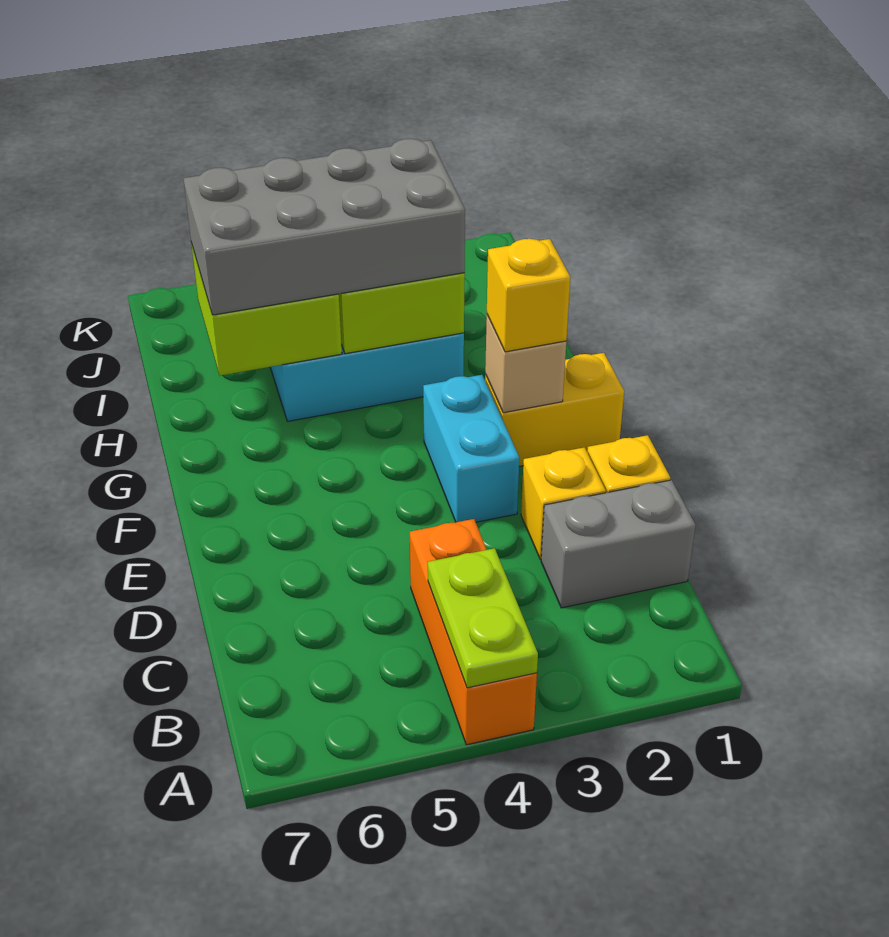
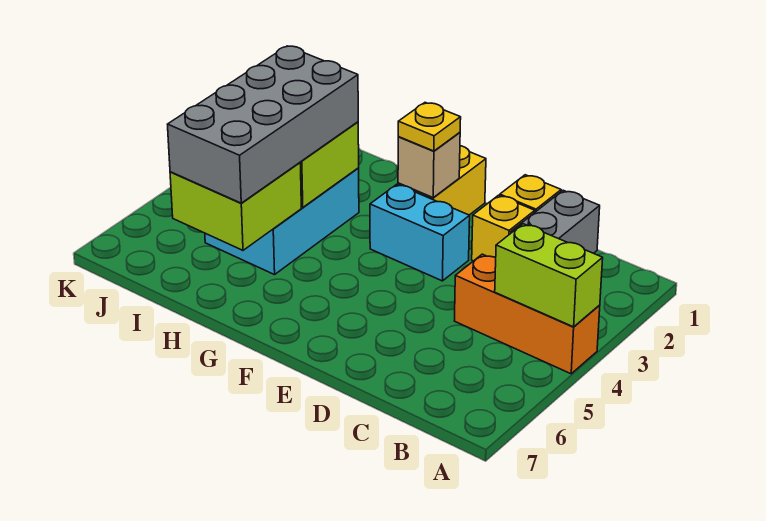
lime 1x2 plate [428,548,538,688] -> lime 1x2 brick [495,224,603,327]
yellow 1x1 brick [487,239,570,352] -> yellow 1x1 plate [398,103,461,151]

